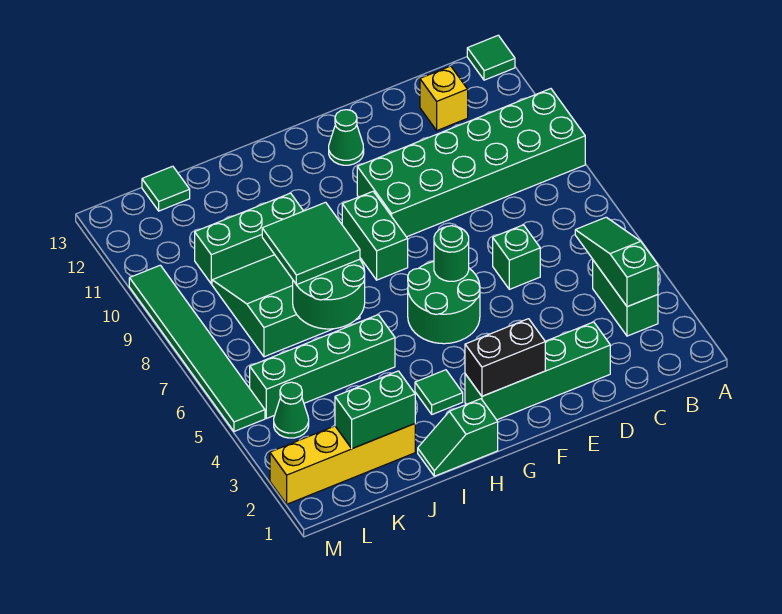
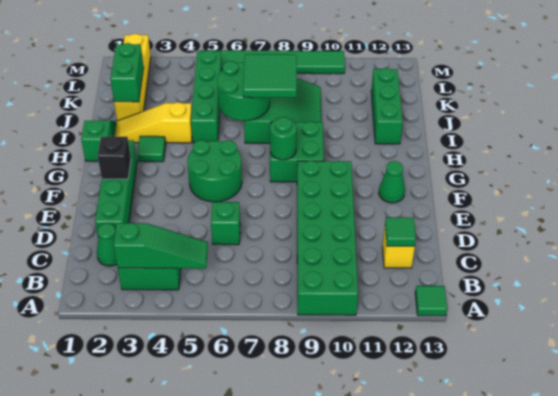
black 1x2 brick [465,319,545,396] -> black 1x1 brick [98,136,131,179]
green 1x1 round brick [434,226,469,281] -> green 1x1 round brick moved to [270,117,297,160]
green 1x2 brick [342,192,408,280] -> green 2x2 brick [270,122,324,182]
none -> yellow 1x3 slope [115,102,192,143]
green 1x3 brick [195,193,303,284] -> green 1x3 brick moved to [371,68,403,144]
green 1x1 tile [142,166,190,211] -> green 1x1 tile moved to [385,217,416,247]
green 1x1 cone [274,382,309,438] -> green 1x1 cone moved to [97,223,117,266]

